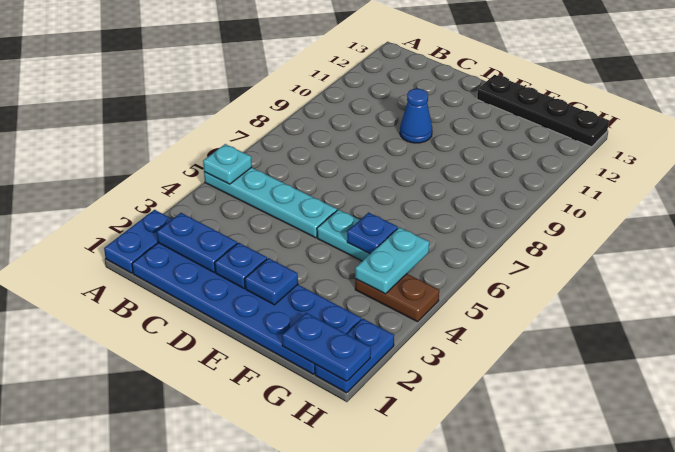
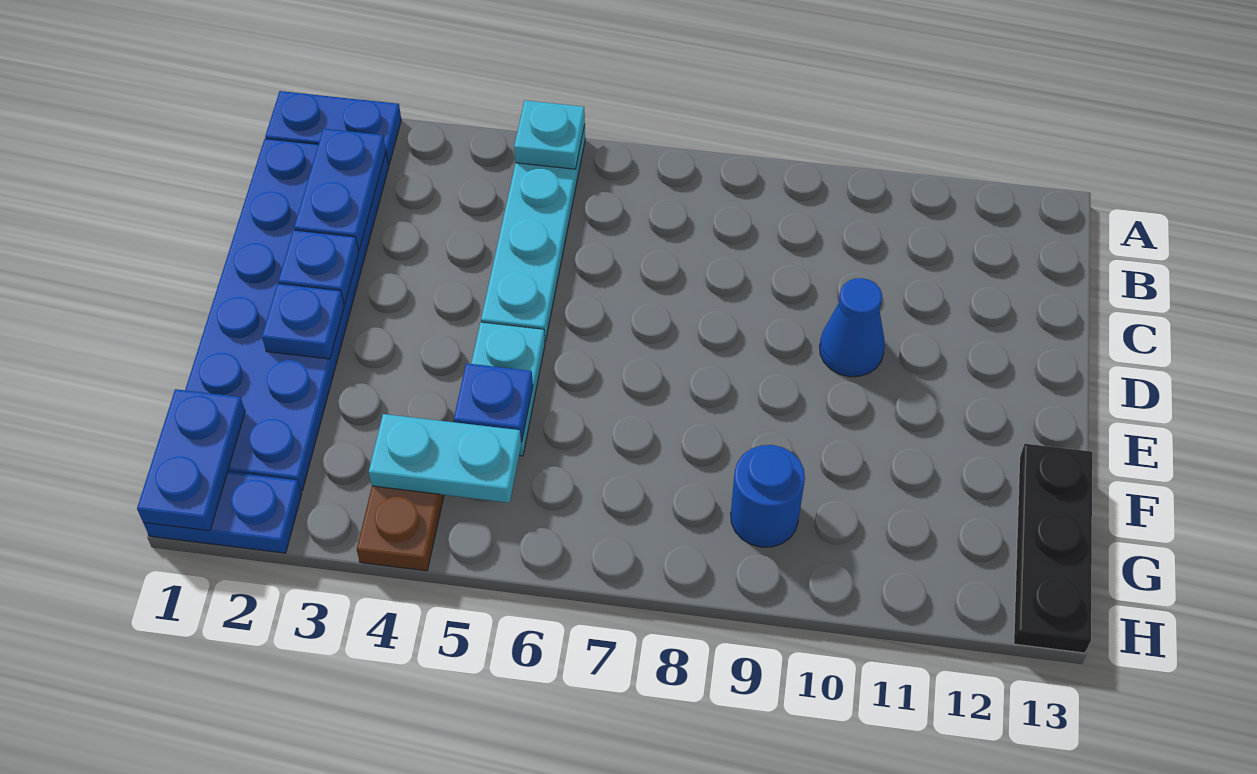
black 1x4 plate [477,75,609,147] -> black 1x3 plate [1014,444,1092,653]
none -> blue 1x1 round brick [731,445,805,547]

